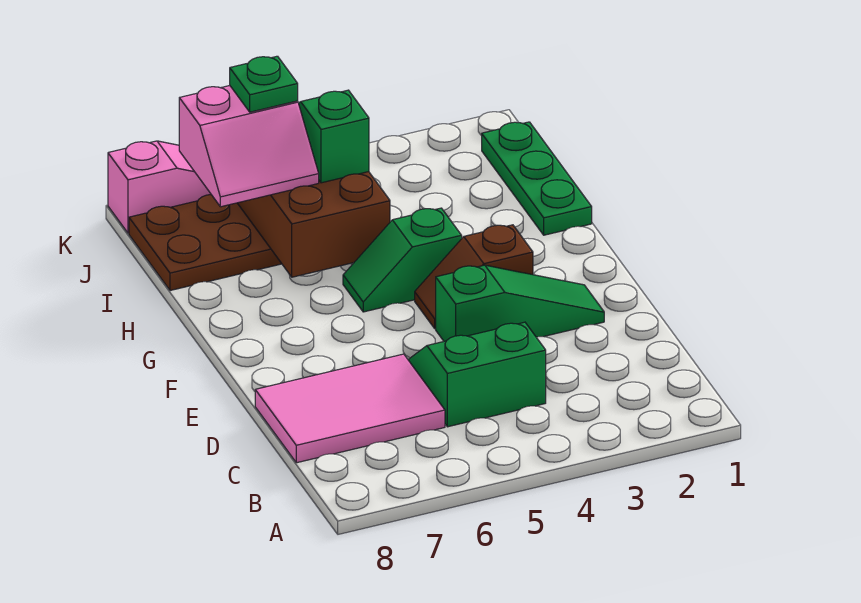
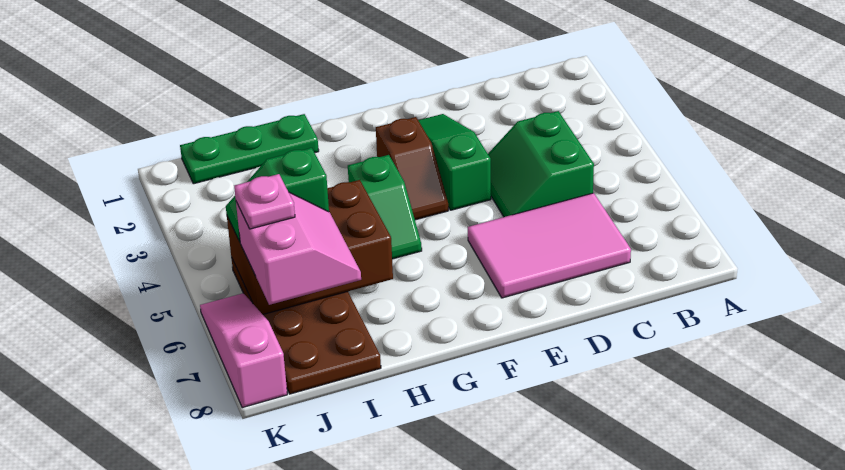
pink 2x3 tile [255,354,445,463] -> pink 2x3 tile turned to [468,193,631,298]
green 1x1 plate [230,56,298,112] -> pink 1x1 plate [234,174,295,229]

